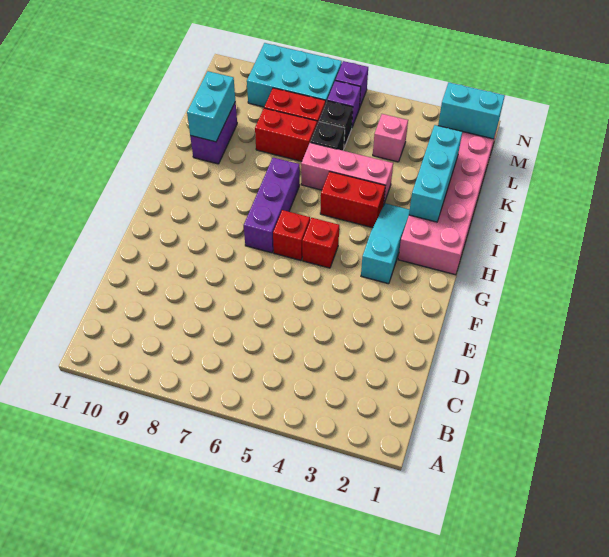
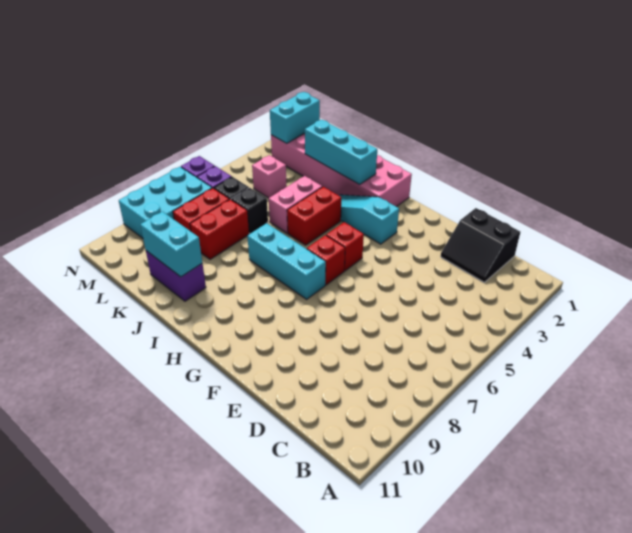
none -> black 2x2 slope [441,208,520,282]
purple 1x3 brick [244,158,300,253] -> cyan 1x3 brick [247,223,326,299]
pink 1x3 brick [301,143,393,203] -> pink 1x2 brick [269,176,322,233]

